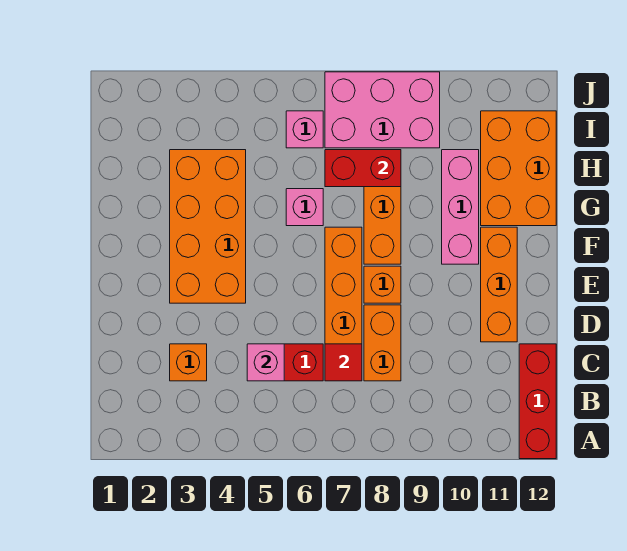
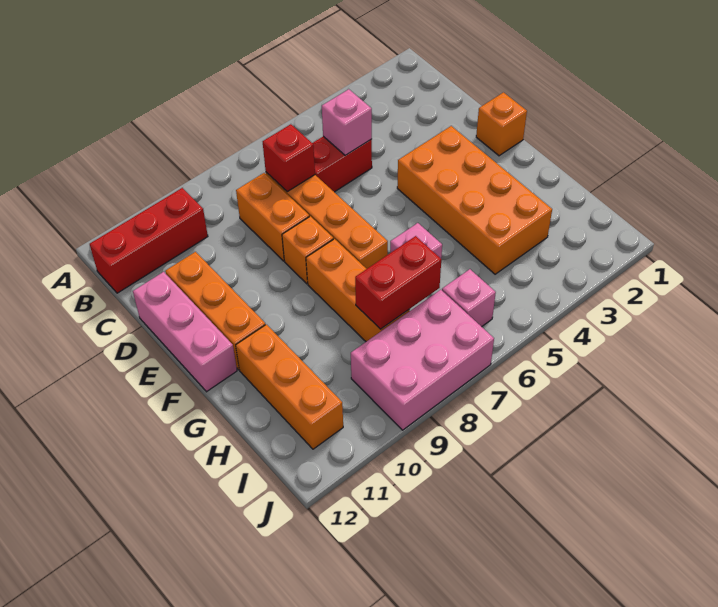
red 1x3 brick [519,344,556,459] -> red 1x3 brick turned to [90,188,208,293]
orange 1x1 brick [170,344,207,381] -> orange 1x1 brick moved to [476,92,527,156]
red 1x1 tile [325,344,362,381] -> red 1x1 brick [263,124,315,192]
pink 1x3 brick [442,150,479,264] -> pink 1x3 brick moved to [133,272,237,392]
orange 2x3 brick [481,111,556,226] -> orange 1x3 brick [236,324,343,449]

